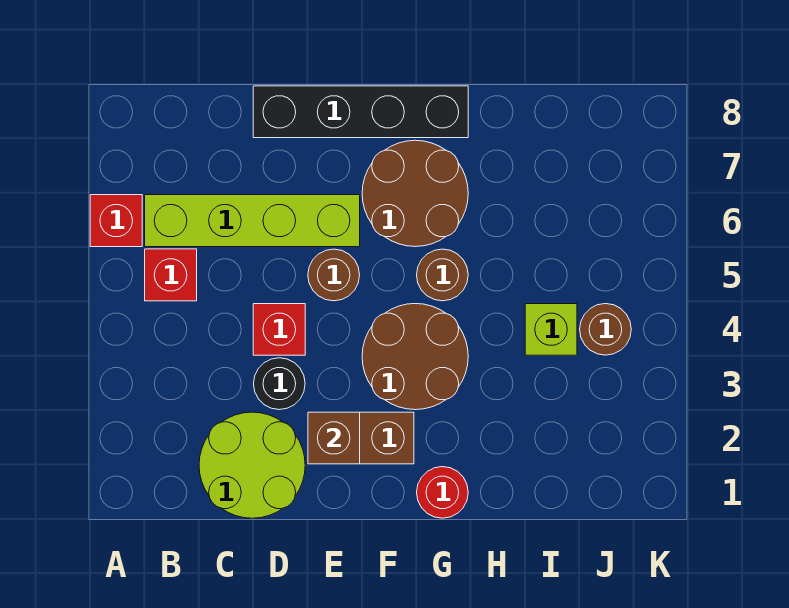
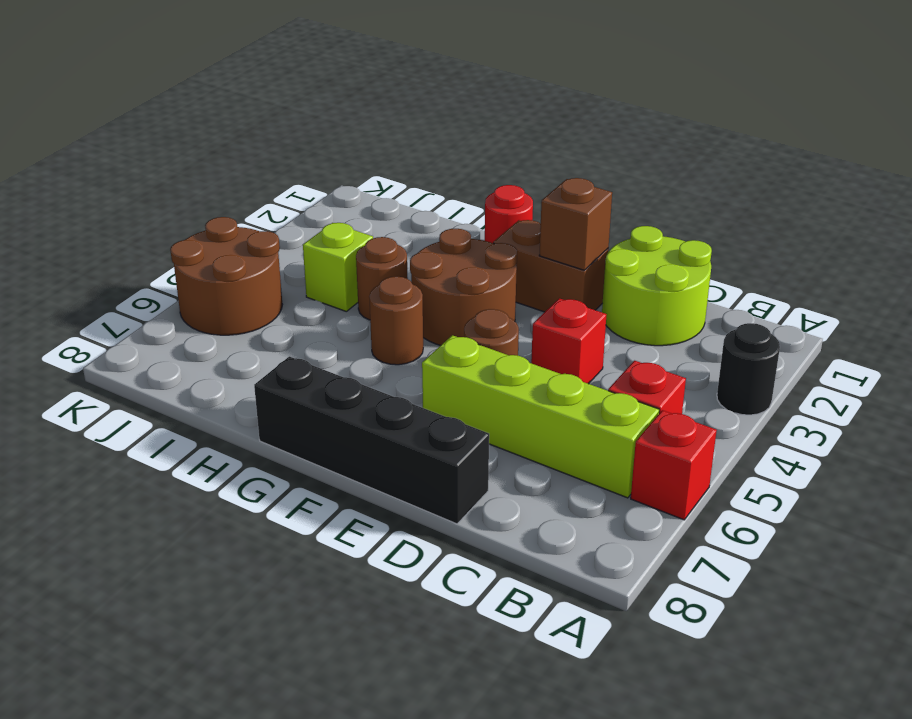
black 1x1 round brick [254,358,305,410] -> black 1x1 round brick moved to [717,323,780,415]
brown 2x2 round brick [362,140,468,247] -> brown 2x2 round brick moved to [170,217,282,335]
brown 1x1 round brick [580,304,631,355] -> brown 1x1 round brick moved to [356,237,408,320]

